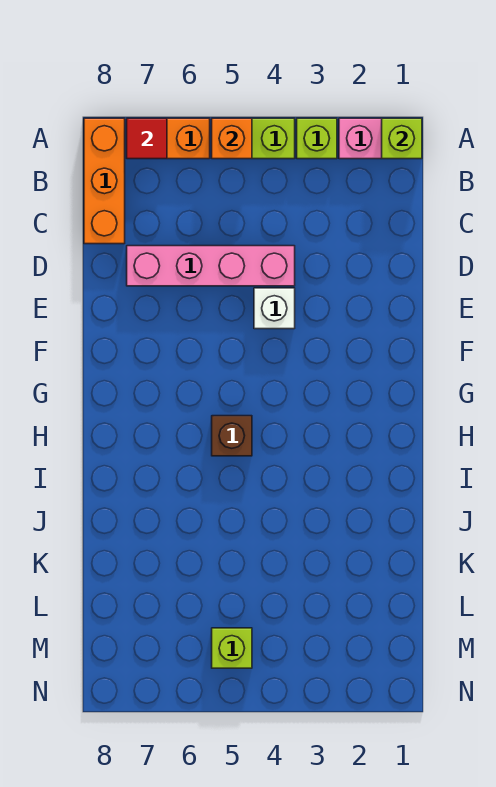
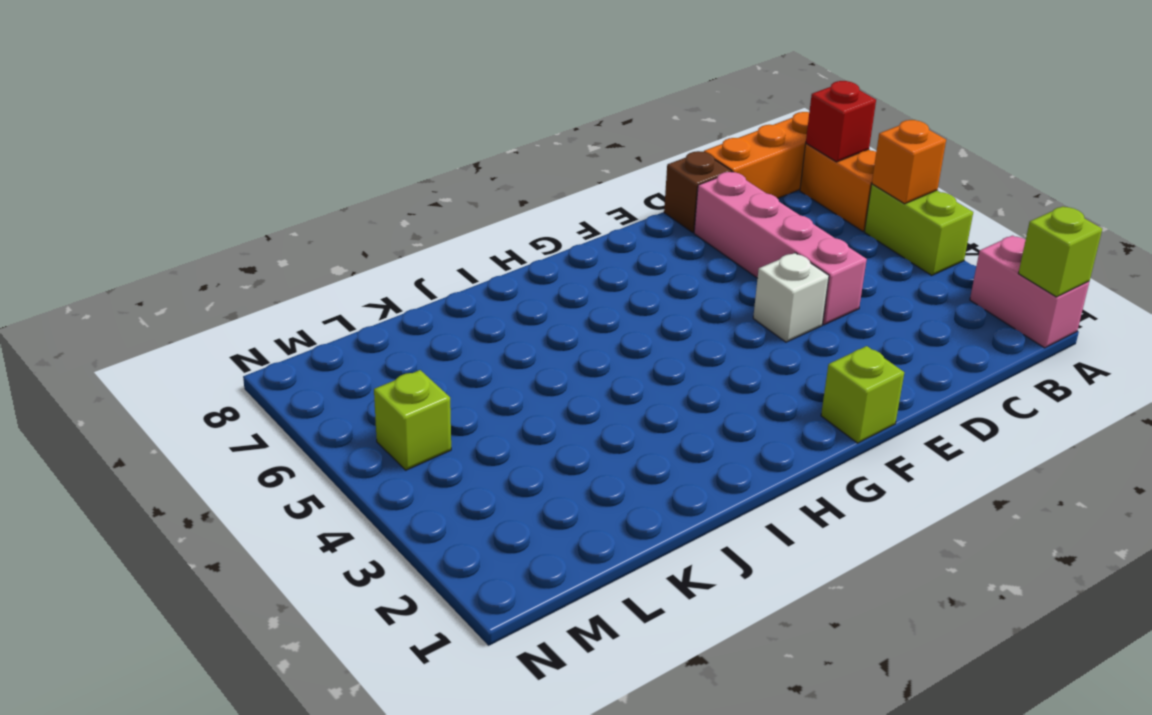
lime 1x1 brick [297,118,337,159] -> lime 1x1 brick moved to [821,346,904,443]
red 1x1 tile [127,118,167,159] -> red 1x1 brick [806,81,876,162]
brown 1x1 brick [212,416,252,456] -> brown 1x1 brick moved to [664,151,732,232]

